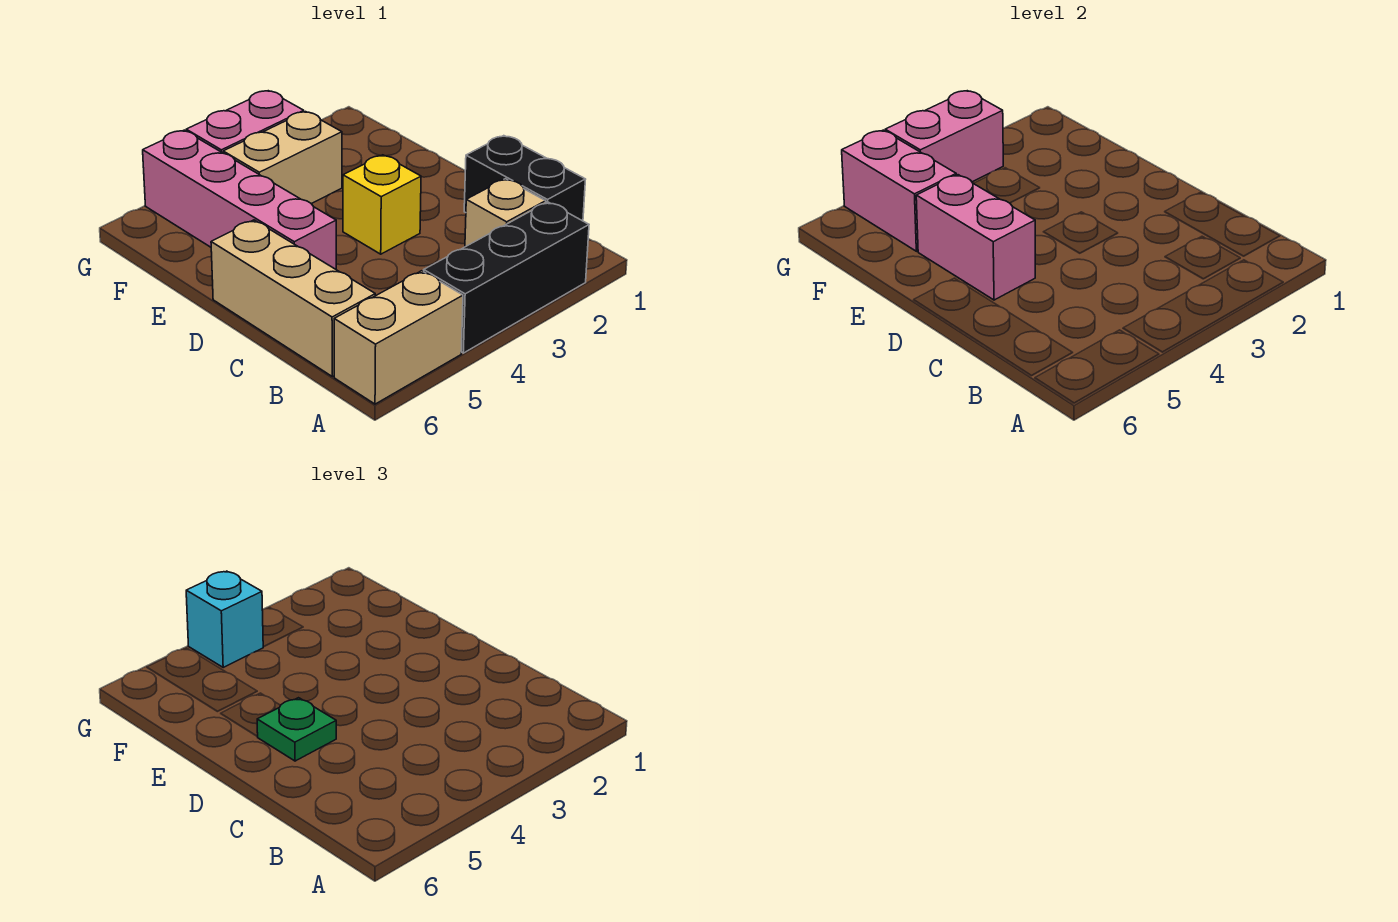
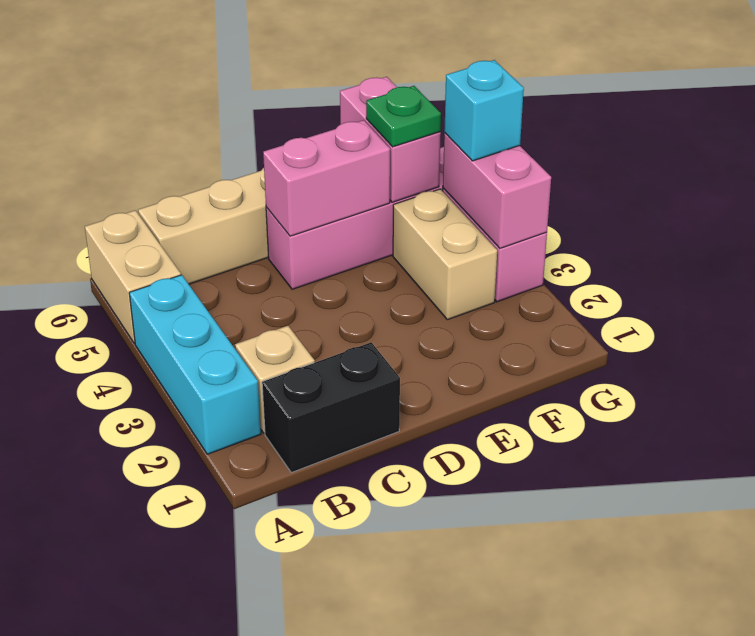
black 1x3 brick [424,202,589,353] -> cyan 1x3 brick [129,275,261,454]
yellow 1x1 brick [343,155,421,254] -> none
green 1x1 plate [257,698,336,761] -> green 1x1 plate moved to [366,86,441,147]
pink 1x2 brick [842,130,956,251] -> pink 1x2 brick turned to [340,77,441,202]

